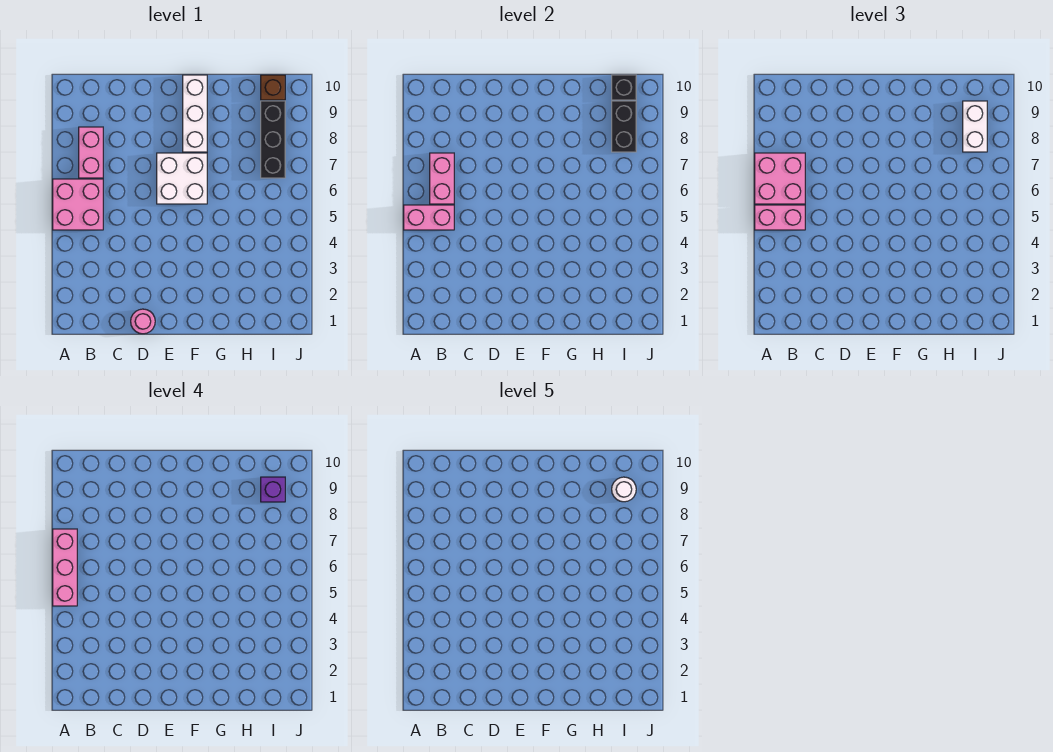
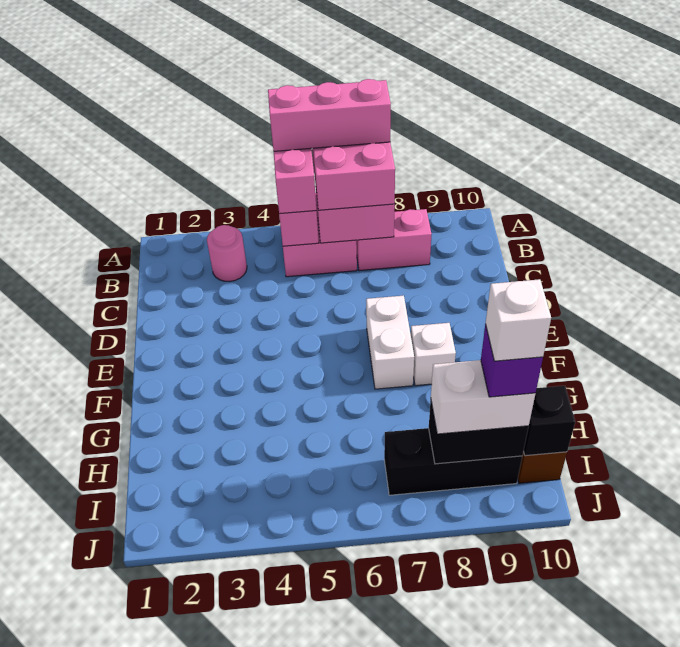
pink 1x1 round brick [131,309,155,334] -> pink 1x1 round brick moved to [207,225,247,282]
white 2x2 brick [157,153,207,204] -> white 1x2 brick [366,295,414,389]
white 1x3 brick [183,75,207,152] -> white 1x1 brick [411,323,456,386]
white 1x1 round brick [612,477,636,502] -> white 1x1 brick [486,279,551,361]

